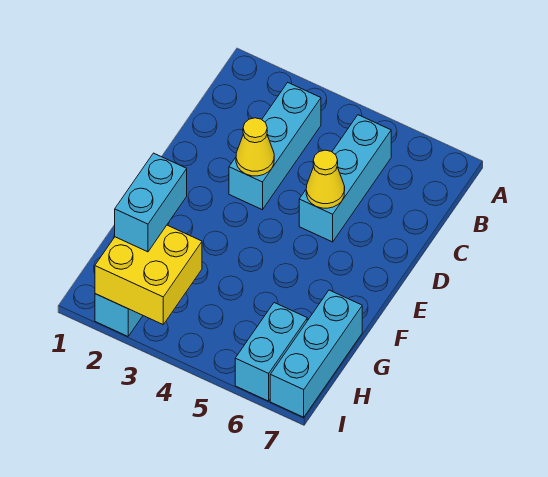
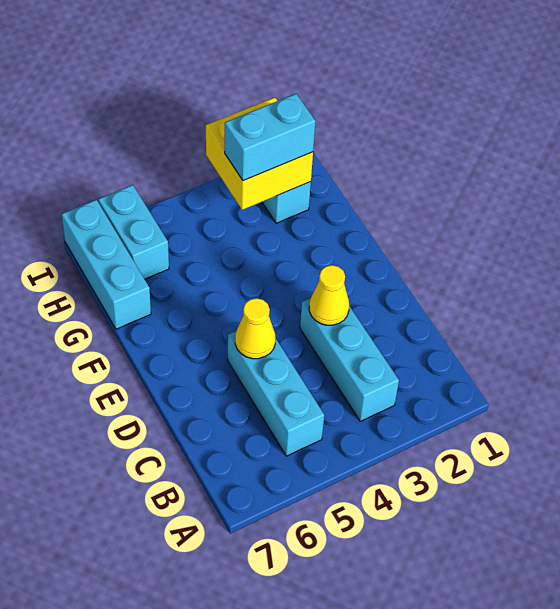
cyan 1x2 brick [115,153,187,252] -> cyan 1x2 brick turned to [225,94,316,181]

